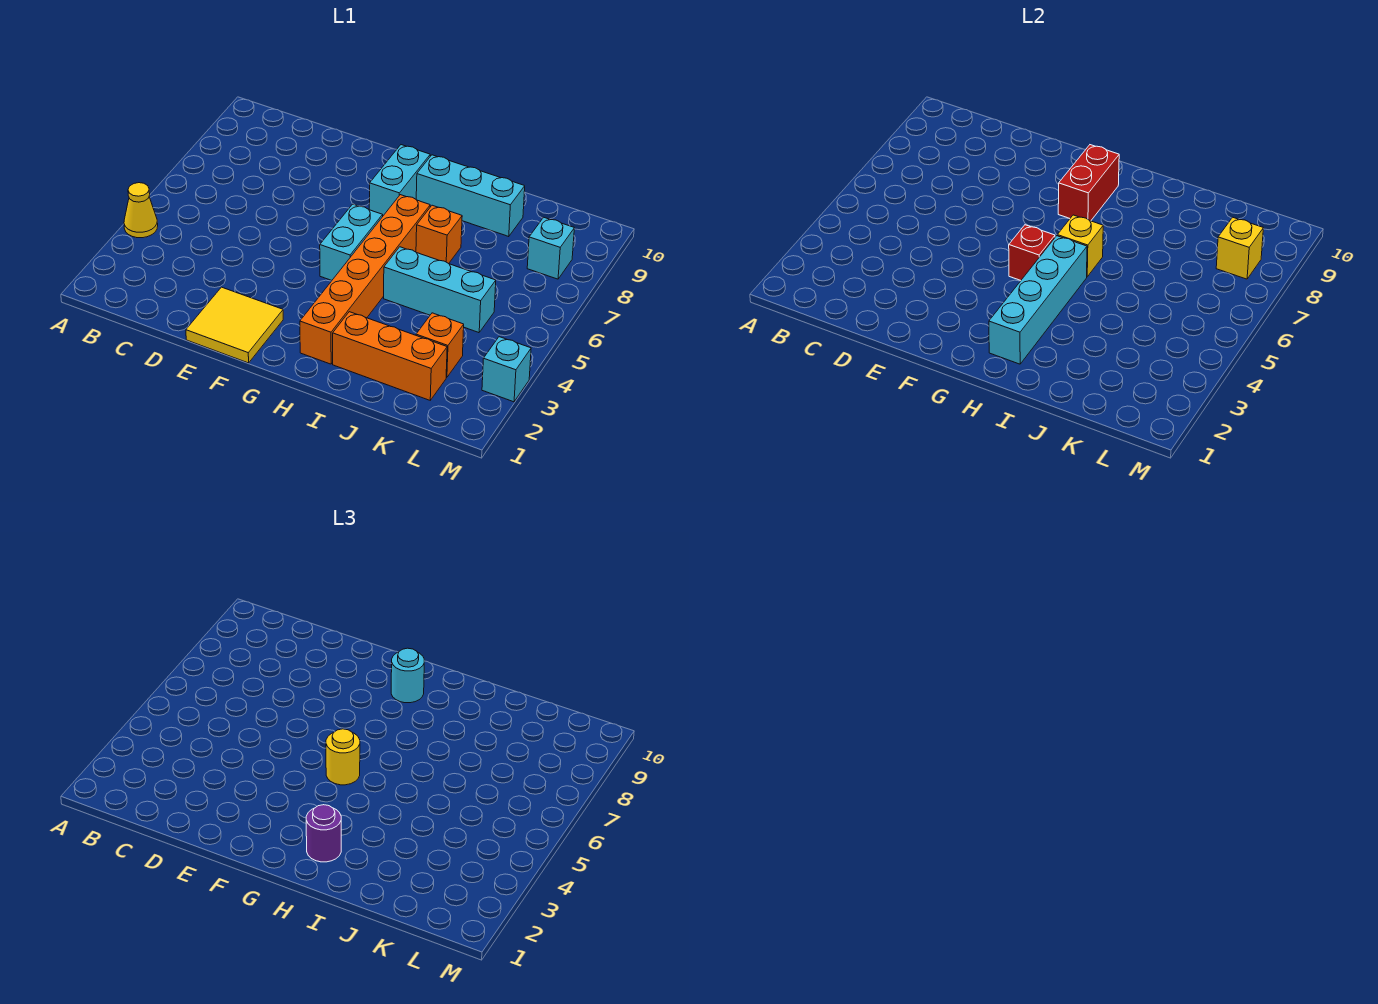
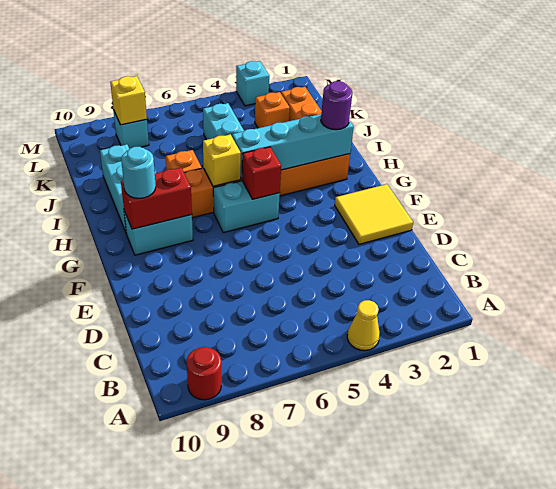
none -> red 1x1 round brick [187,347,221,400]
yellow 1x1 round brick [326,729,360,785] -> none

